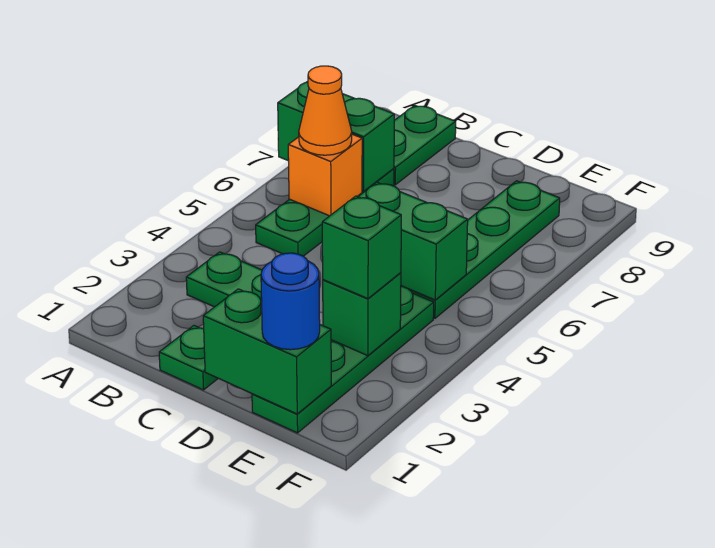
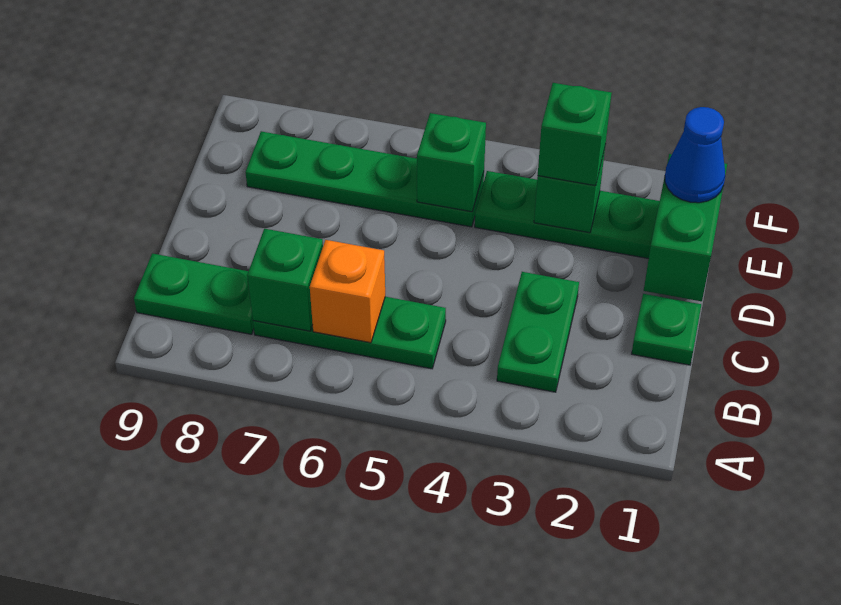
green 1x2 brick [278,81,394,191] -> green 1x1 brick [247,229,323,331]
orange 1x1 cone [299,66,352,155] -> none
green 1x2 brick [358,182,468,300] -> green 1x1 brick [417,113,486,212]
blue 1x1 round brick [261,253,320,350] -> blue 1x1 cone [665,107,725,203]

